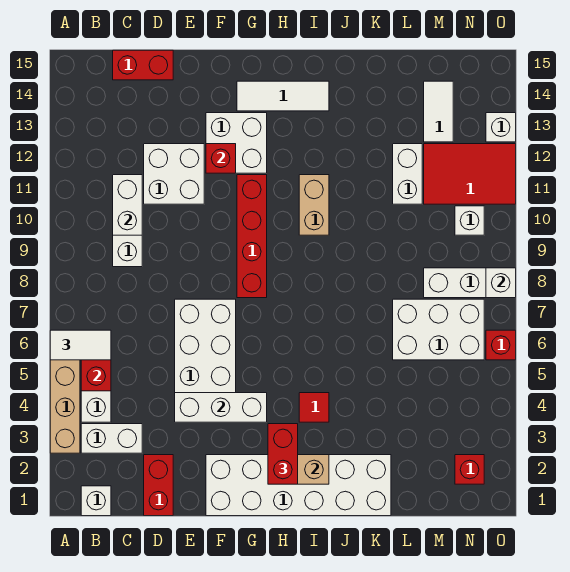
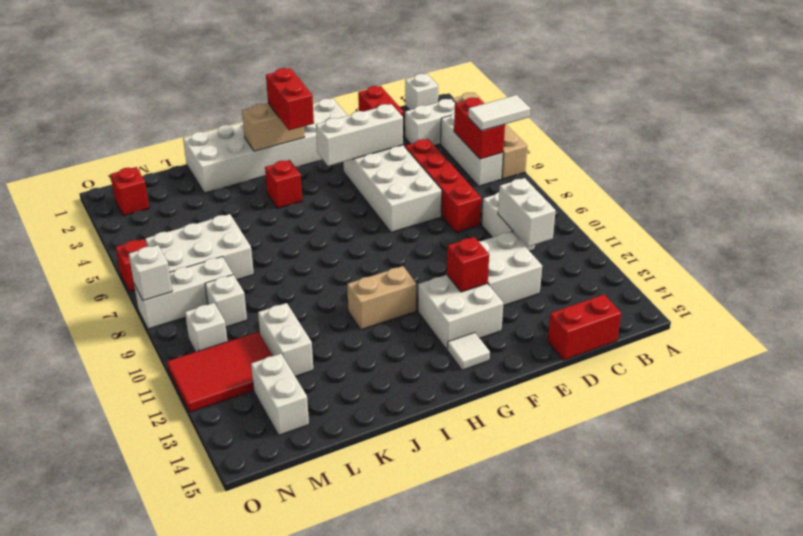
red 1x4 brick [237,175,267,298] -> red 1x4 brick moved to [405,139,481,233]
white 1x3 tile [237,81,329,111] -> white 1x1 tile [447,333,490,370]
red 1x1 tile [299,393,329,422] -> red 1x1 brick [265,160,302,208]
tan 1x2 brick [299,175,329,235] -> tan 1x2 brick turned to [347,266,416,330]
white 1x2 tile [424,81,453,142] -> white 1x2 brick [251,354,309,435]
white 1x1 brick [486,113,516,142] -> white 1x1 brick moved to [205,275,247,327]

